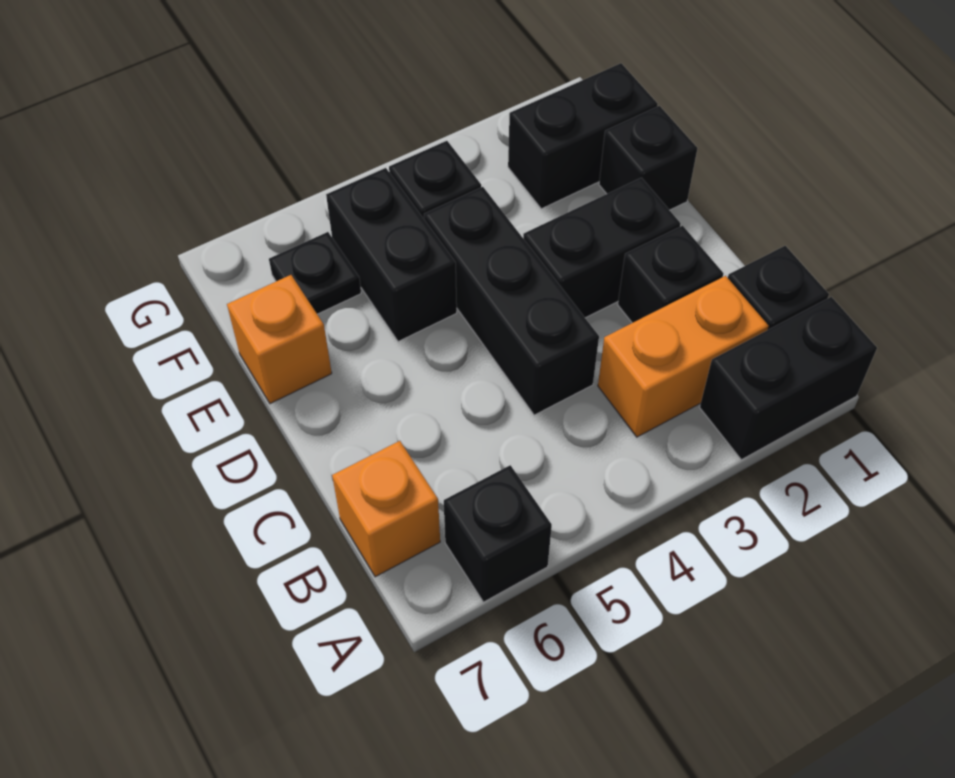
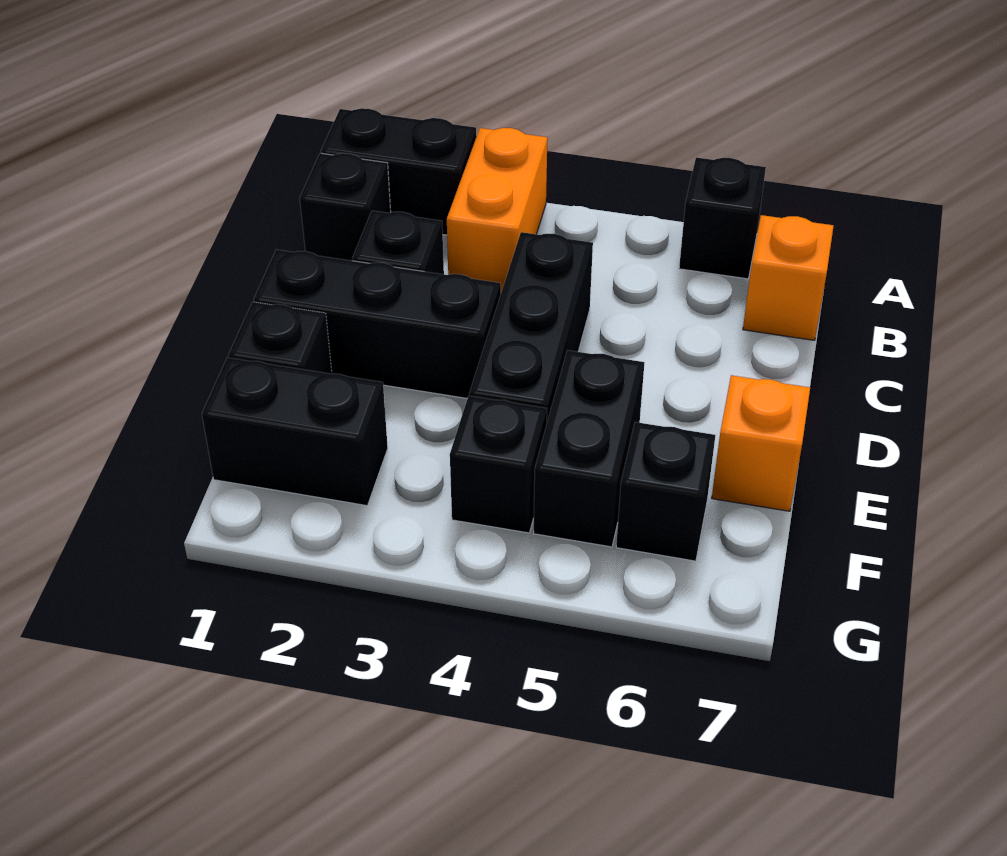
orange 1x2 brick [598,276,769,437] -> orange 1x2 brick turned to [447,128,548,292]
black 1x2 brick [523,178,680,318] -> black 1x3 brick [254,250,501,398]
black 1x1 plate [269,232,361,314] -> black 1x1 brick [616,422,715,561]

